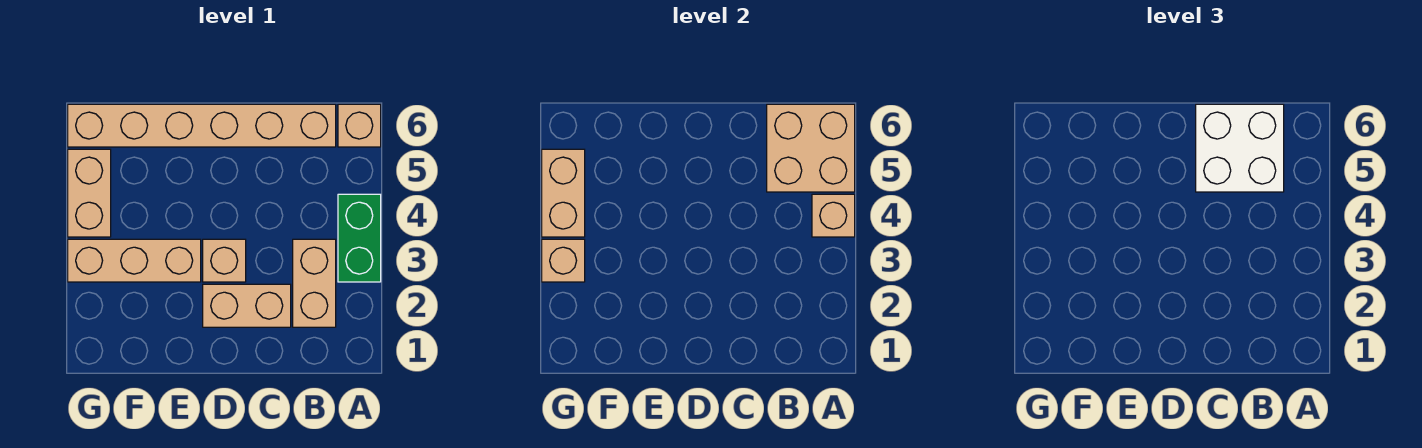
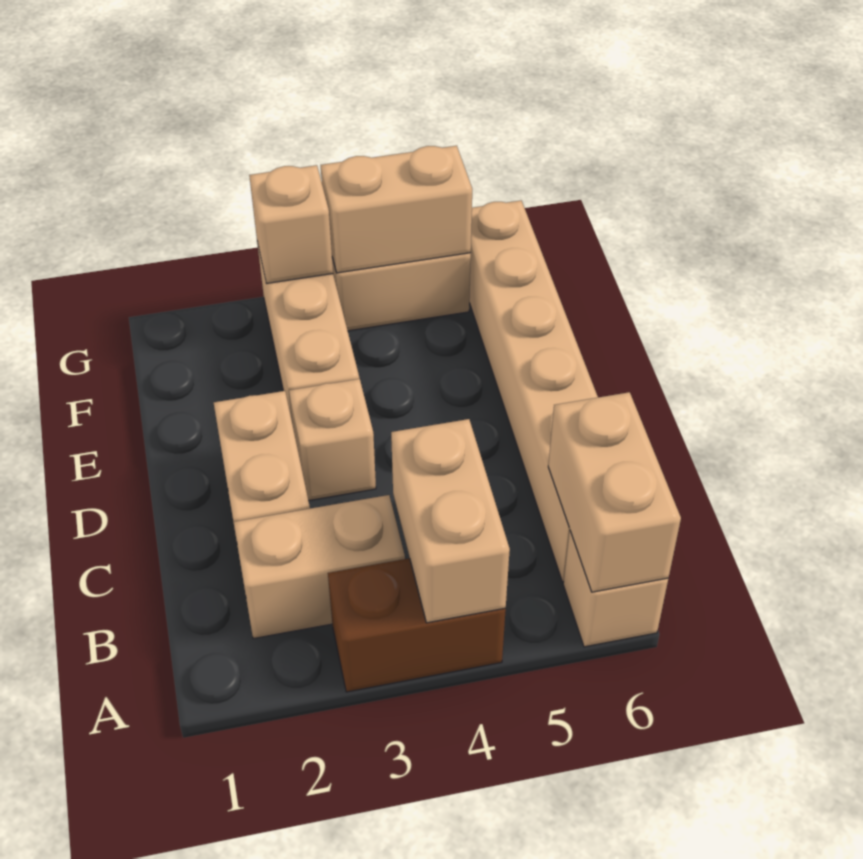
green 1x2 brick [338,194,381,282] -> brown 1x2 brick [328,558,506,692]
tan 1x1 brick [812,194,855,237] -> tan 1x2 brick [391,419,510,623]
tan 2x2 brick [767,104,855,192] -> tan 1x2 brick [548,392,681,592]
white 2x2 brick [1196,104,1284,192] -> none

